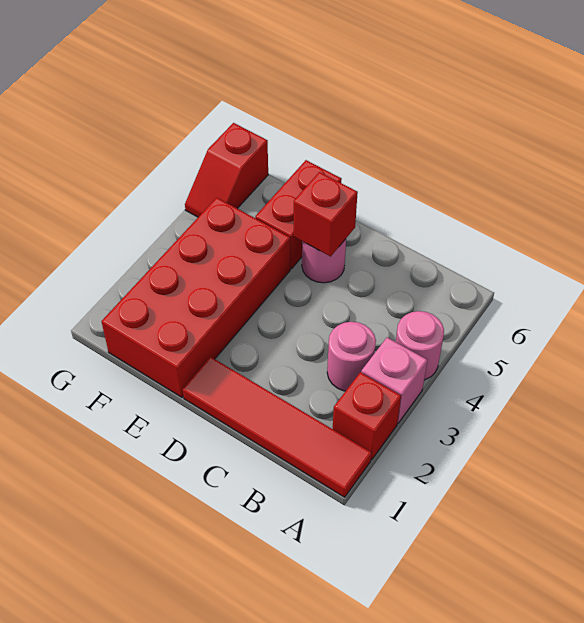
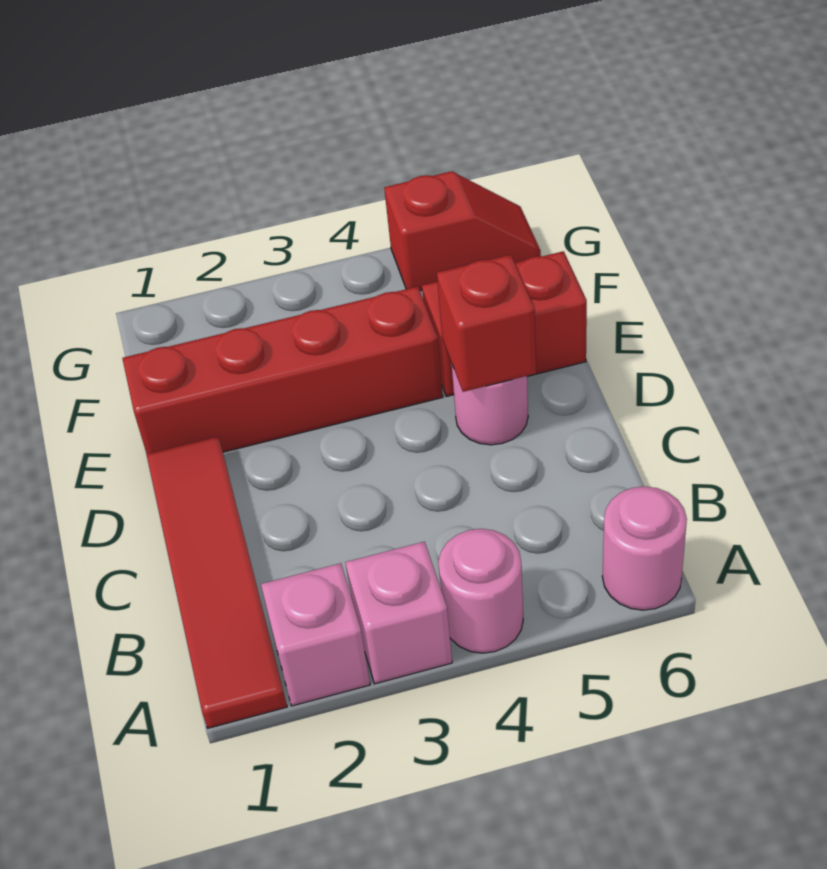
red 1x1 brick [333,372,401,460] -> pink 1x1 brick [261,563,370,706]
pink 1x1 round brick [327,322,376,391] -> pink 1x1 round brick moved to [602,486,687,610]
red 2x4 brick [102,198,290,397] -> red 1x4 brick [122,287,443,454]
red 1x2 slope [185,123,268,217] -> red 1x2 slope turned to [384,171,541,291]

